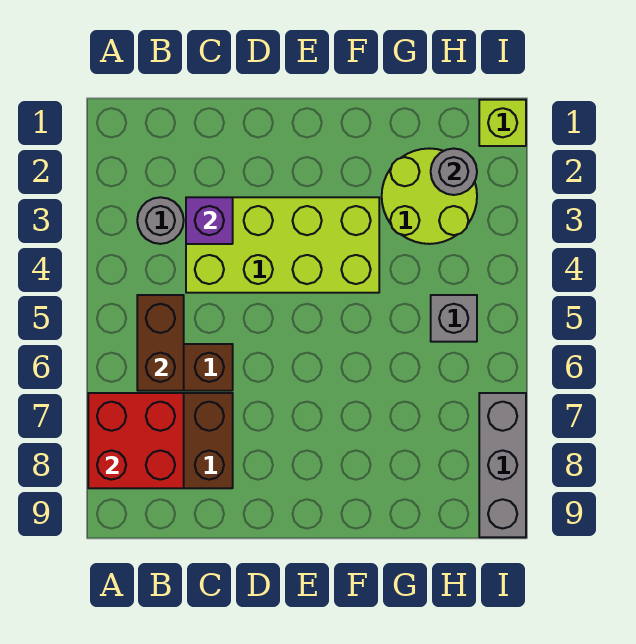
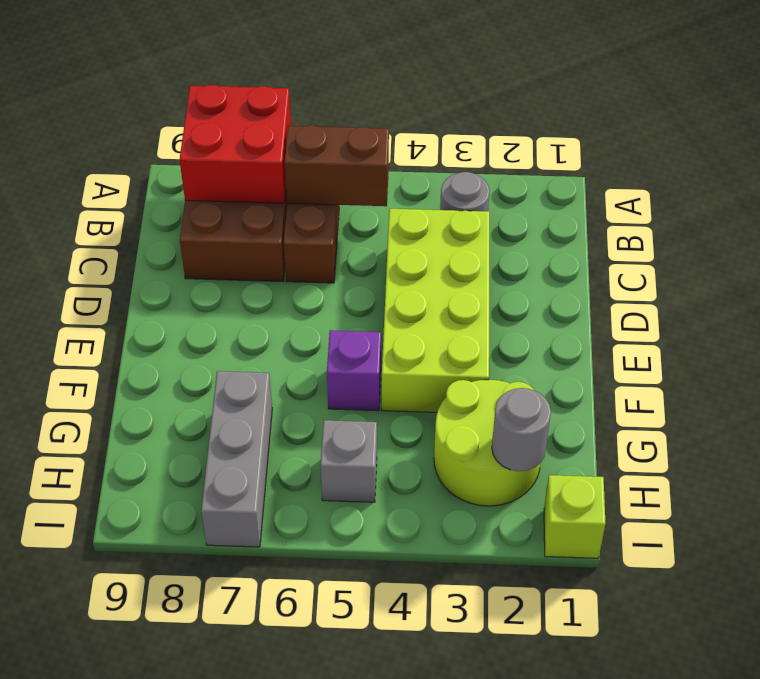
purple 1x1 brick [186,197,233,244] -> purple 1x1 brick moved to [327,330,381,411]
grey 1x3 brick [479,393,526,537] -> grey 1x3 brick turned to [201,371,272,547]

